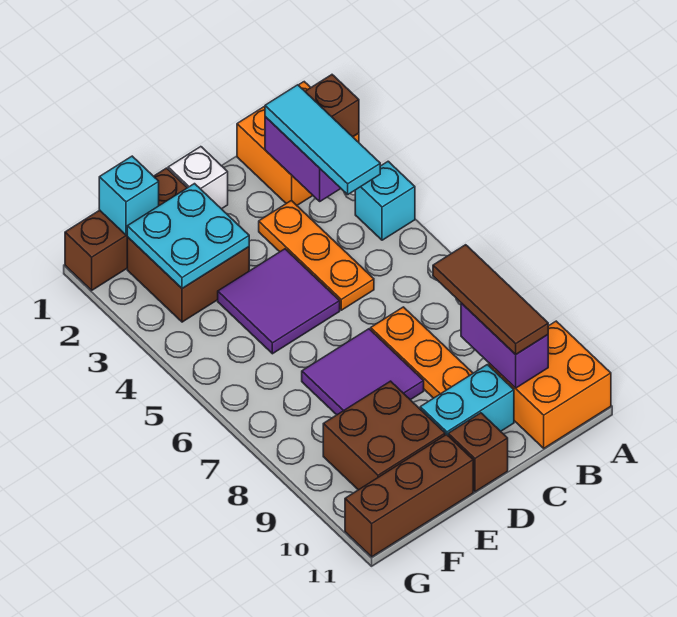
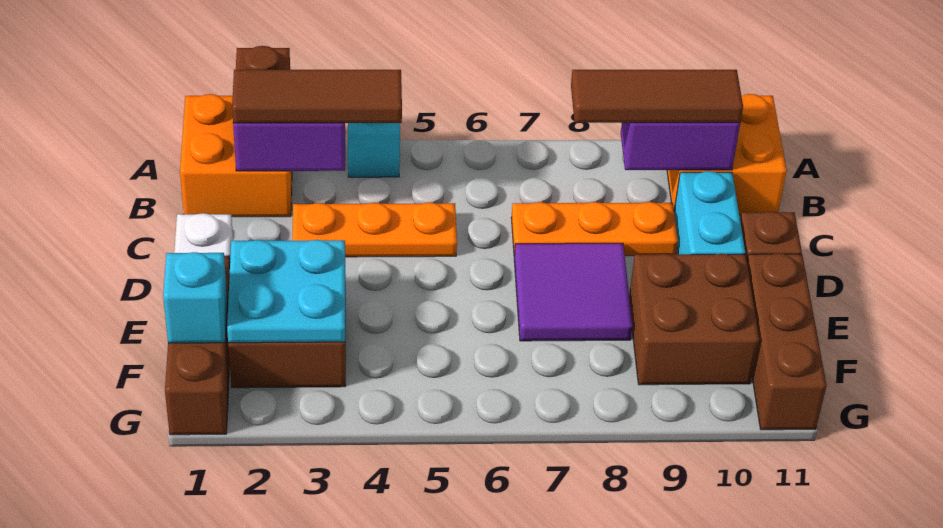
cyan 1x3 tile [265,85,380,194] -> brown 1x3 tile [232,70,402,123]
purple 2x2 tile [218,249,340,354] -> none

